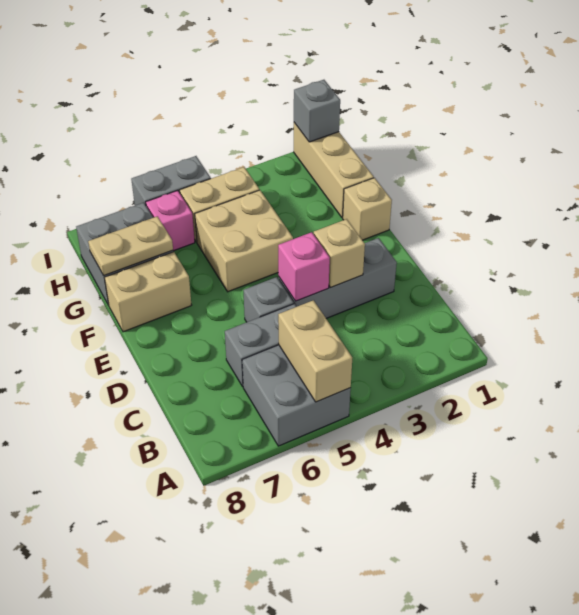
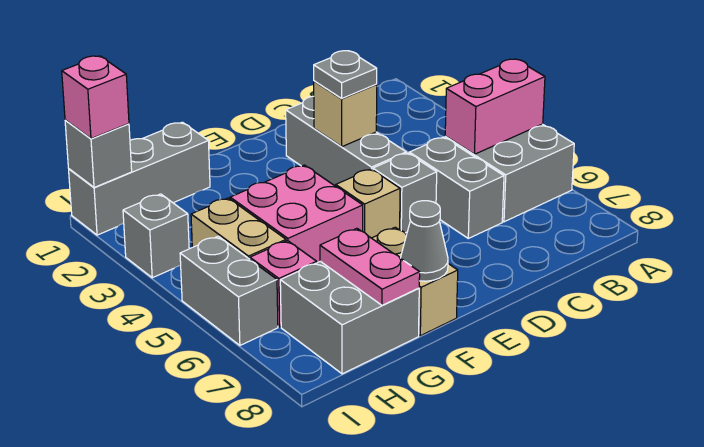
tan 1x2 brick [278,300,352,402] -> pink 1x2 brick [445,59,545,154]
none -> grey 1x1 plate [314,51,377,98]
pink 1x1 brick [278,232,330,301] -> pink 1x1 brick moved to [62,56,129,139]
tan 1x1 brick [343,178,392,240] -> tan 1x1 brick moved to [336,169,400,238]
tan 2x2 brick [195,190,293,292] -> pink 2x2 brick [230,165,363,263]
none -> grey 1x1 cone [401,201,448,281]
tan 1x3 brick [294,123,374,218] -> grey 1x3 brick [69,122,210,235]
tan 1x2 plate [88,216,173,275] -> pink 1x2 plate [320,228,420,305]
none -> grey 1x1 brick [123,194,189,278]

